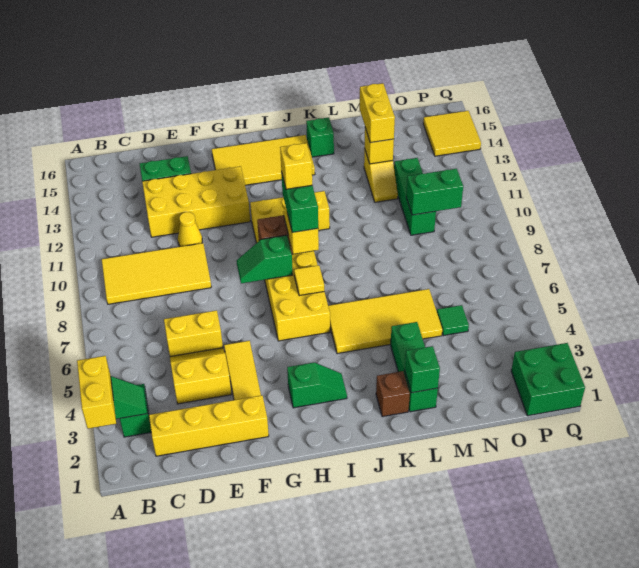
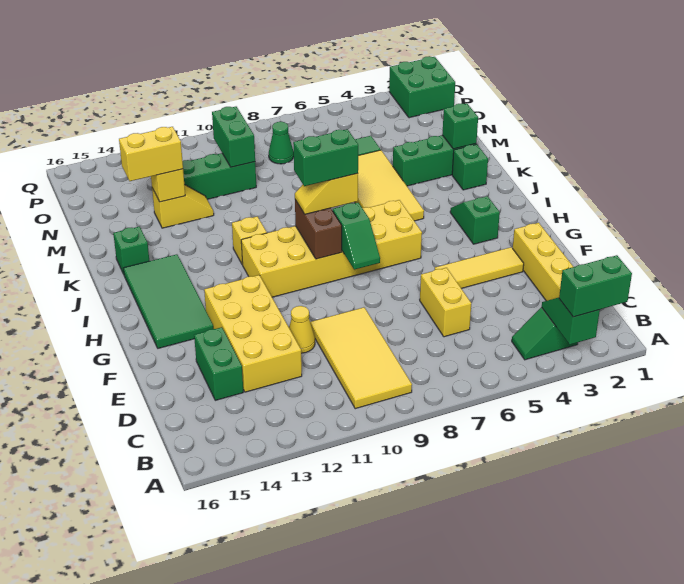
yellow 1x2 brick [77,356,116,429] -> green 1x2 brick [559,255,632,317]
yellow 2x2 slope [170,348,231,404] -> none
yellow 2x4 tile [212,135,315,185] -> green 2x4 tile [123,254,213,348]
yellow 1x1 tile [294,265,324,296] -> none
yellow 1x1 brick [280,143,312,189] -> none
brown 1x1 brick [376,371,410,417] -> green 1x1 brick [452,144,488,190]
none -> green 1x1 cone [269,122,294,164]
yellow 2x2 tile [423,111,481,156] -> none

